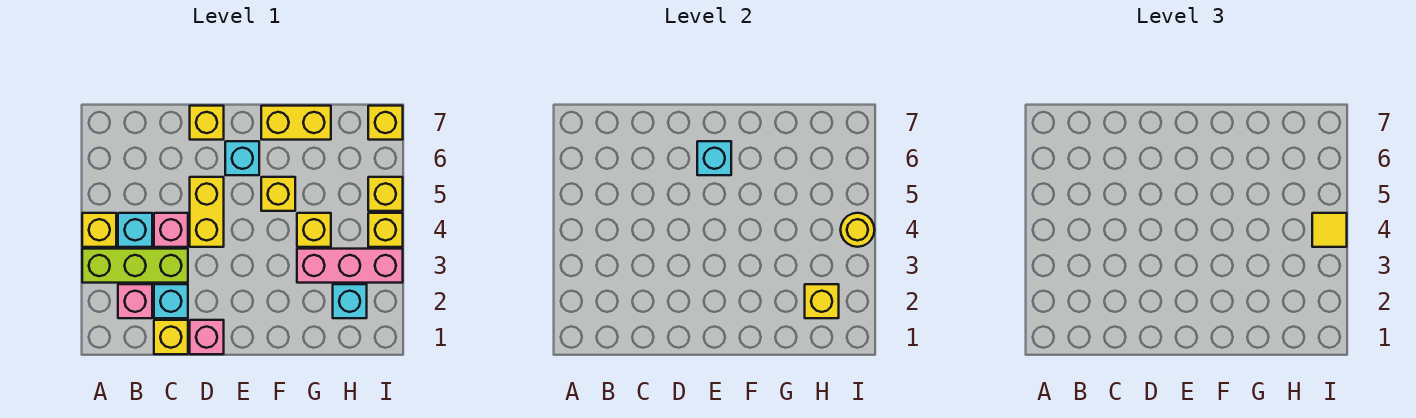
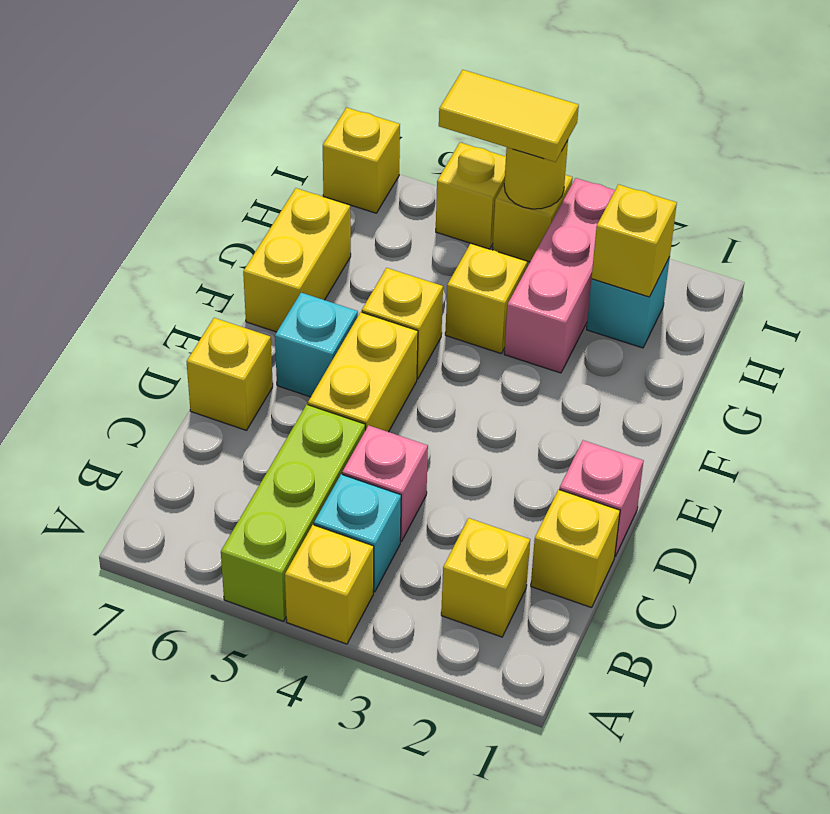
lime 1x3 brick [82,249,188,283] -> lime 1x3 brick moved to [221,405,365,621]
pink 1x1 brick [118,284,152,318] -> yellow 1x1 brick [441,518,530,637]
cyan 1x1 brick [154,284,188,318] -> none
yellow 1x2 brick [190,177,224,247] -> yellow 1x2 brick turned to [308,312,418,432]
cyan 1x1 brick [697,141,731,175] -> none
yellow 1x1 tile [1312,213,1347,247] -> yellow 1x2 tile [439,70,579,162]

